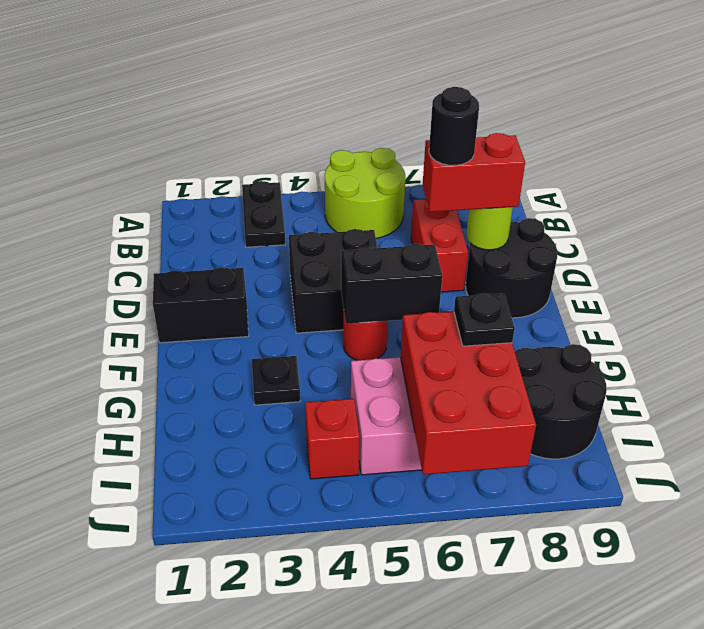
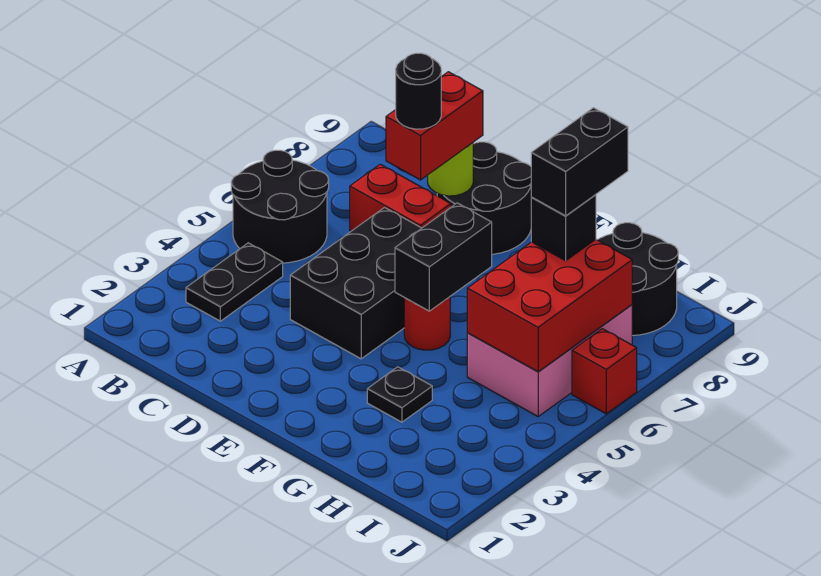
black 1x2 plate [242,181,285,247] -> black 1x2 plate turned to [186,243,283,321]
lime 2x2 round brick [325,148,405,239] -> black 2x2 round brick [231,150,329,263]
black 2x2 brick [289,229,377,333] -> black 2x3 brick [290,208,422,359]
black 1x2 brick [153,267,249,343] -> black 1x2 brick moved to [531,108,628,216]
red 2x3 brick [401,311,536,475] -> red 2x3 brick turned to [467,239,632,372]
black 1x1 plate [454,293,515,346] -> black 1x1 brick [531,195,596,261]
red 1x1 brick [305,399,360,479] -> red 1x1 brick moved to [572,329,637,414]

